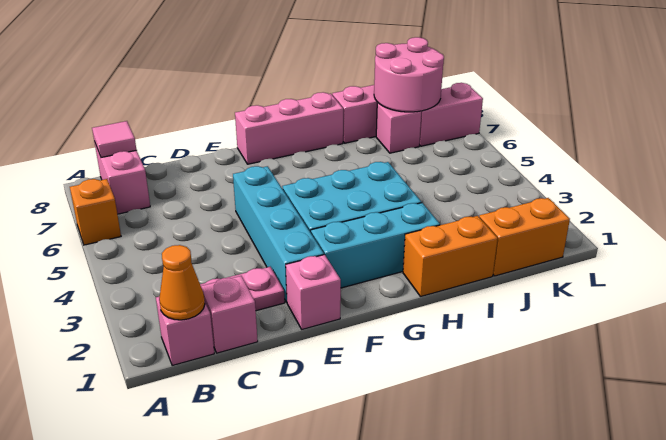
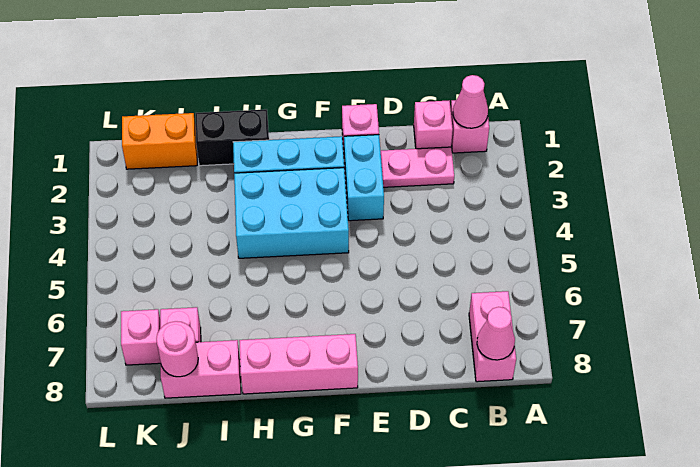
orange 1x1 brick [70,179,121,245] -> none
orange 1x1 cone [159,245,205,320] -> pink 1x1 cone [453,75,488,128]
pink 1x1 tile [92,121,136,157] -> pink 1x1 cone [477,307,515,360]
cyan 1x4 brick [233,166,324,302] -> cyan 1x2 brick [344,135,384,221]
orange 1x2 brick [403,216,498,297] -> black 1x2 brick [196,109,269,166]
pink 2x2 round brick [374,37,444,112] -> pink 1x1 round brick [156,321,198,377]
pink 1x2 brick [419,83,483,146] -> pink 1x1 brick [121,309,161,365]

